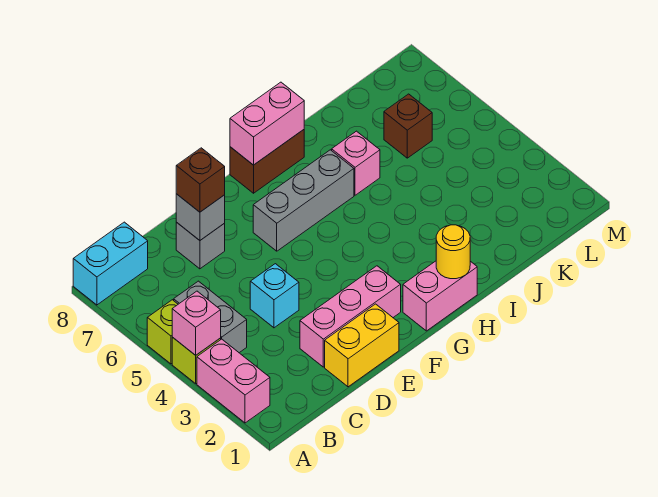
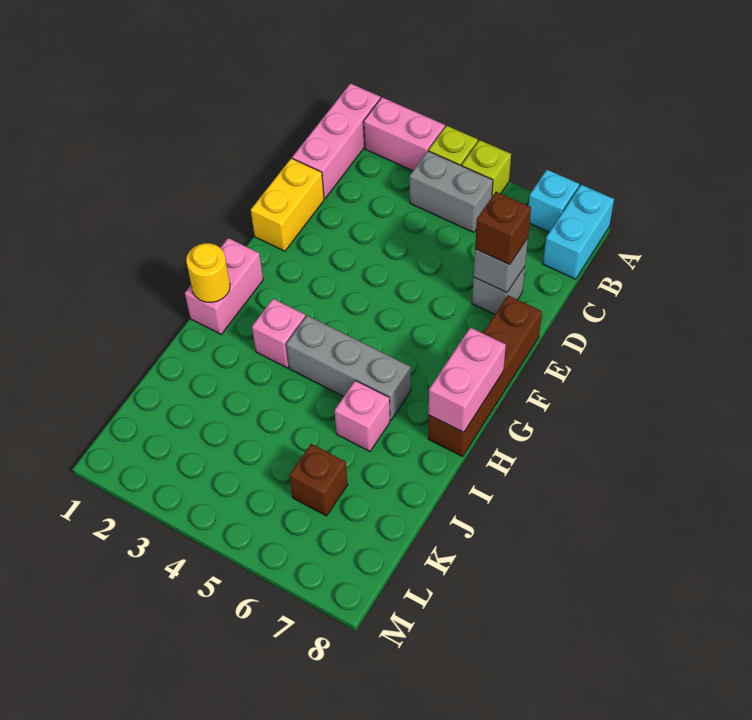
pink 1x1 brick [172,291,221,355] -> pink 1x1 brick moved to [252,299,305,368]
pink 1x3 brick [300,266,401,367] -> pink 1x3 brick moved to [292,84,380,199]
cyan 1x1 brick [250,264,299,328] -> cyan 1x1 brick moved to [529,170,579,232]
grey 1x3 brick [253,150,354,251] -> grey 1x3 brick turned to [286,316,411,420]
brown 1x2 brick [230,130,304,193] -> brown 1x4 brick [428,295,542,457]

